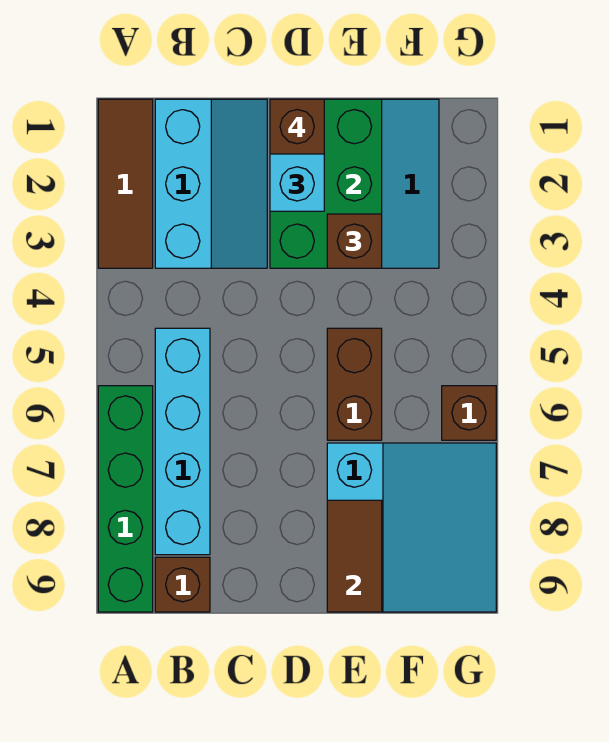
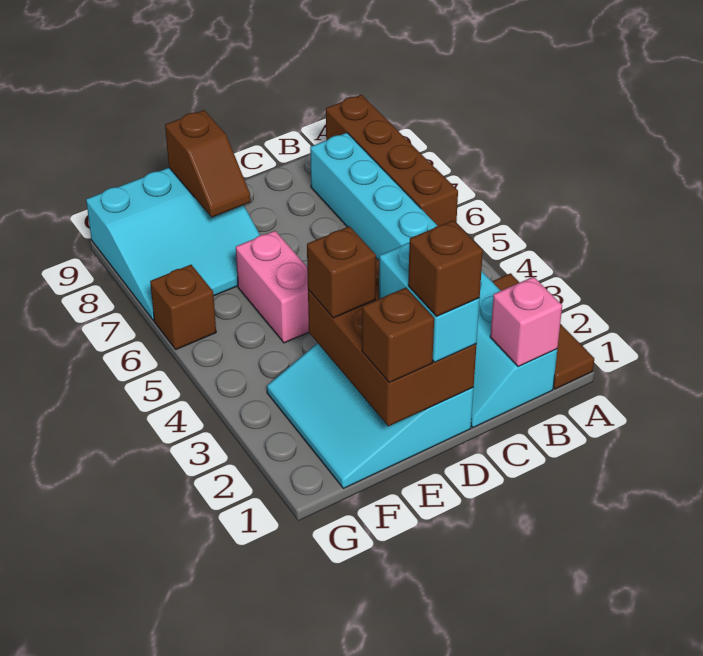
green 1x4 brick [98,386,153,612] -> brown 1x4 brick [326,95,458,226]
none -> pink 1x1 brick [490,277,562,367]
brown 1x1 brick [155,557,210,612] -> brown 1x1 brick moved to [362,288,434,383]
green 2x3 brick [270,99,382,268] -> brown 2x3 brick [308,259,477,426]
brown 1x2 brick [327,328,382,440] -> pink 1x2 brick [236,231,309,343]
cyan 3x3 slope [327,443,496,612] -> cyan 3x3 slope turned to [86,168,260,321]
brown 1x2 tile [327,500,382,612] -> brown 1x2 slope [165,110,251,217]

